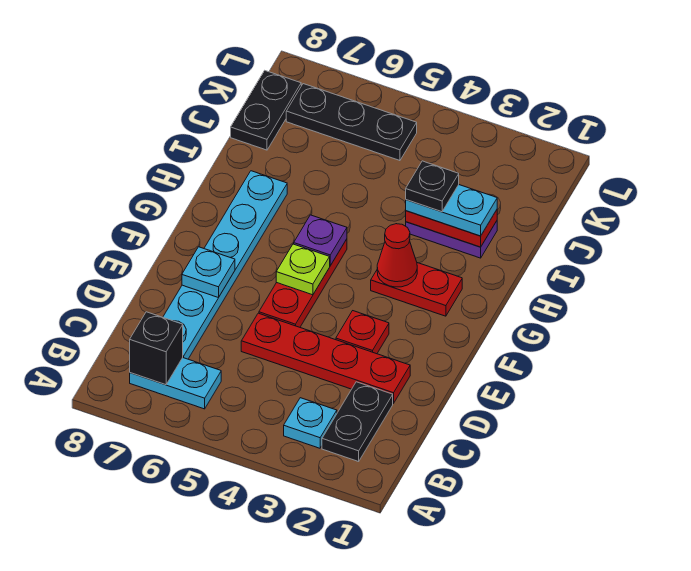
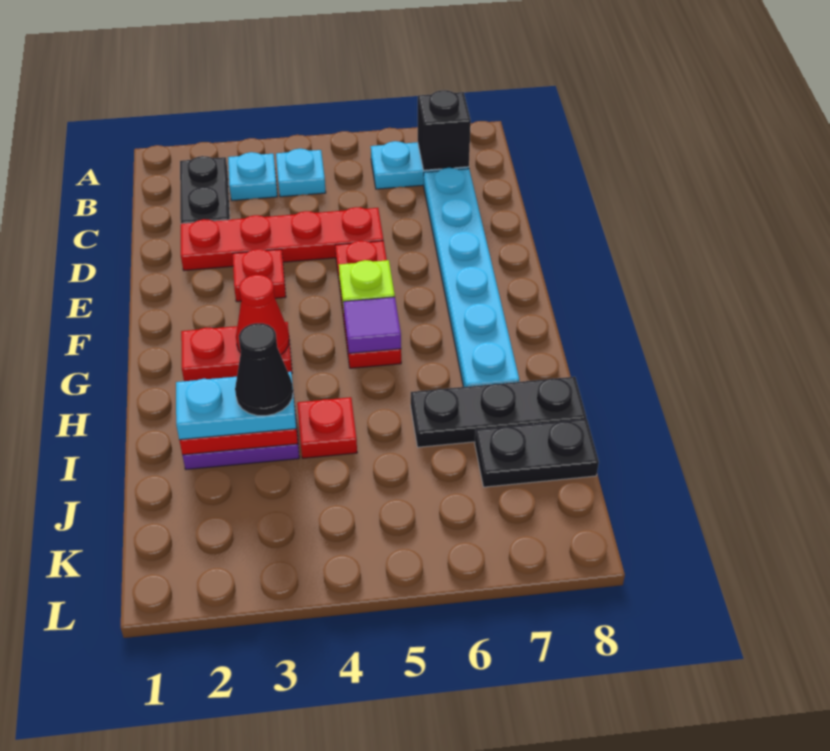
cyan 1x1 plate [182,247,235,298] -> cyan 1x1 plate moved to [276,149,326,197]
purple 1x1 plate [294,215,347,265] -> purple 1x1 tile [343,297,401,353]
black 1x1 plate [406,161,459,212] -> black 1x1 cone [235,323,293,416]
none -> red 1x1 plate [297,397,357,458]
black 1x2 plate [231,71,301,150] -> black 1x2 plate turned to [475,419,599,487]
black 1x3 plate [286,84,417,161] -> black 1x3 plate moved to [411,377,586,447]

